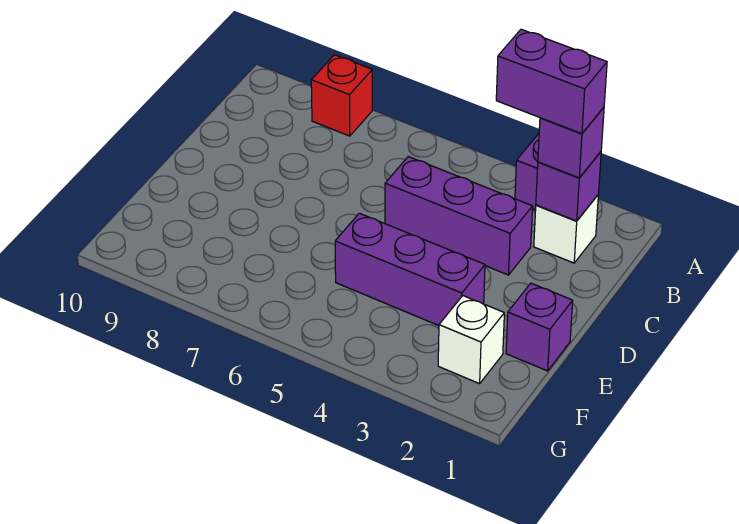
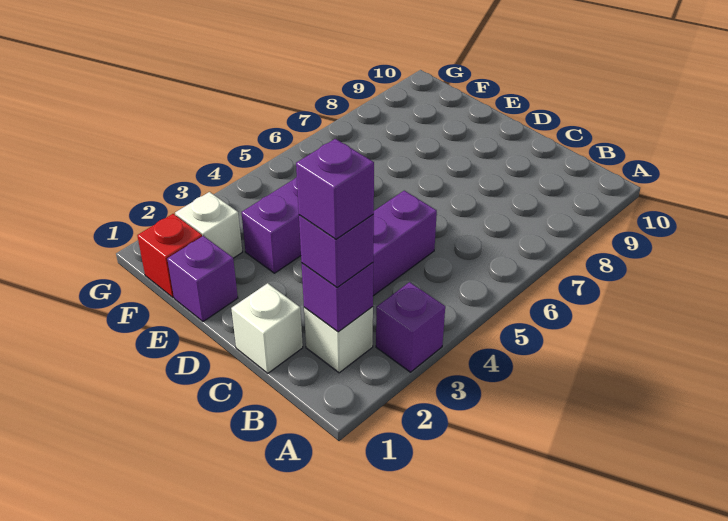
red 1x1 brick [311,55,372,136] -> red 1x1 brick moved to [137,214,202,297]
purple 1x2 brick [496,29,607,134] -> purple 1x1 brick [296,139,374,239]
none -> white 1x1 brick [231,283,303,373]

